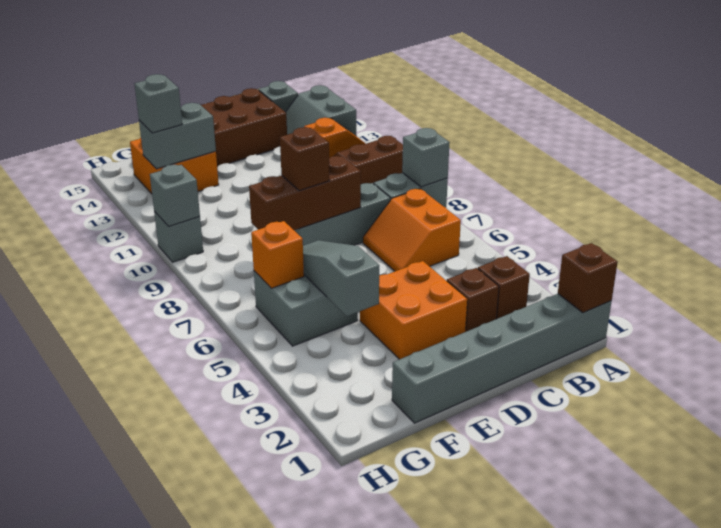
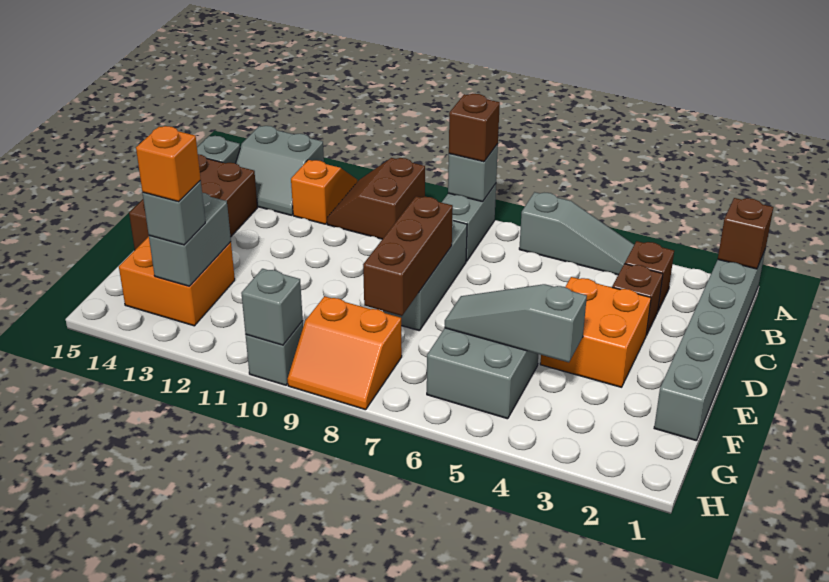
none -> grey 1x3 slope [519,192,634,275]
orange 2x2 slope [363,189,461,271] -> orange 2x2 slope moved to [288,296,402,410]
brown 1x1 brick [280,127,329,191] -> brown 1x1 brick moved to [449,94,500,162]
orange 1x1 brick [251,221,304,288] -> orange 1x1 brick moved to [136,126,201,202]

